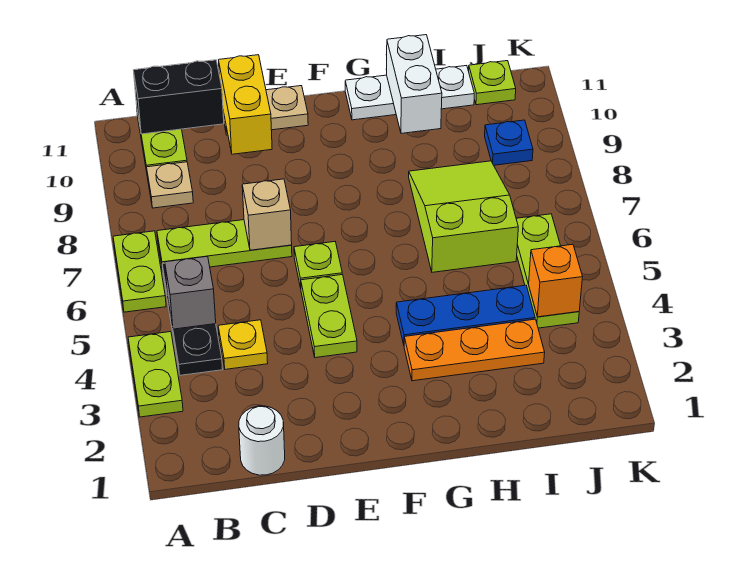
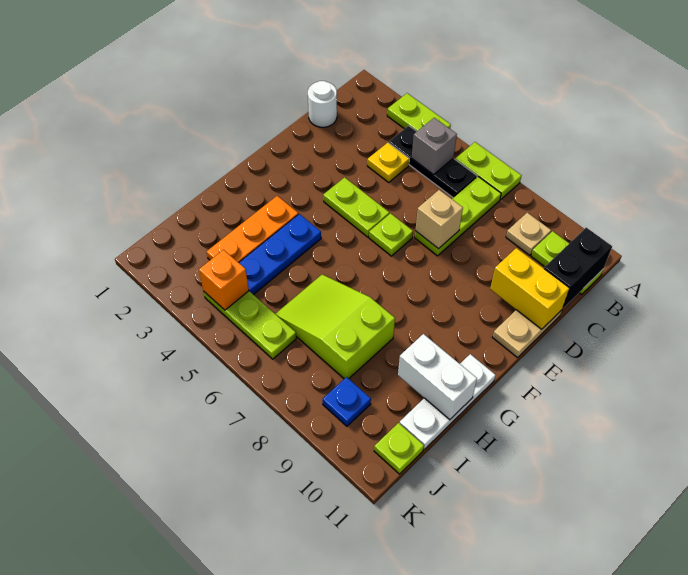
lime 2x3 slope [409,161,518,272] -> lime 2x3 slope turned to [276,275,395,379]

